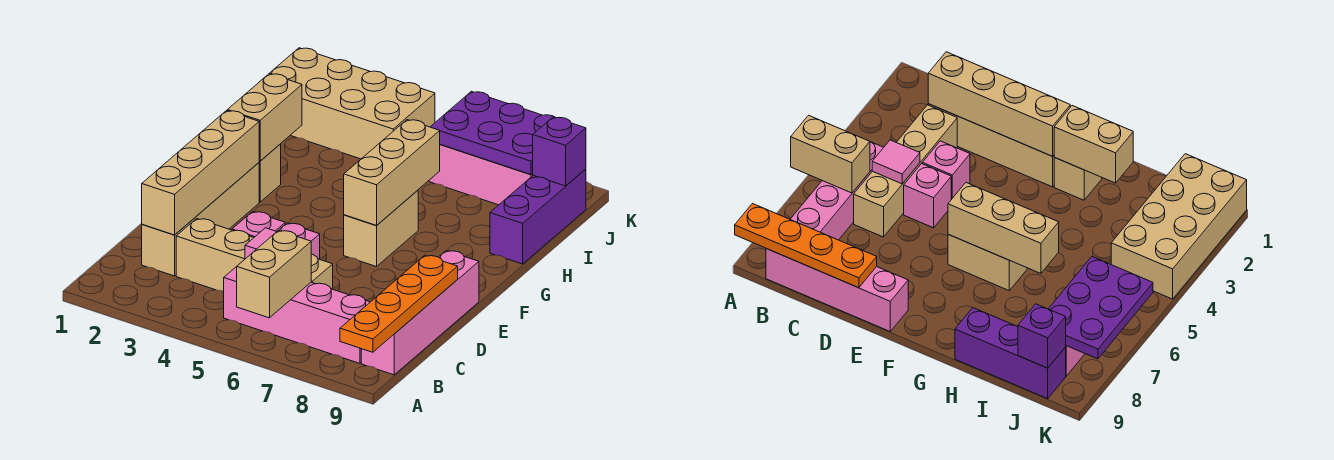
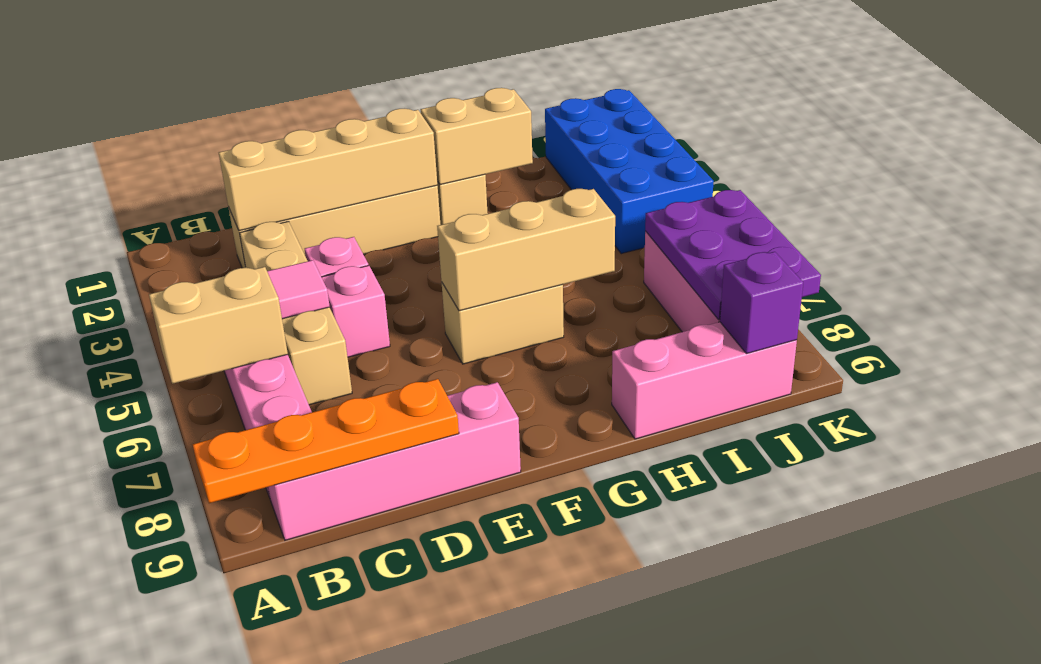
purple 1x3 brick [490,169,586,264] -> pink 1x3 brick [612,322,797,439]
tan 2x4 brick [269,48,435,159] -> blue 2x4 brick [545,89,714,254]

